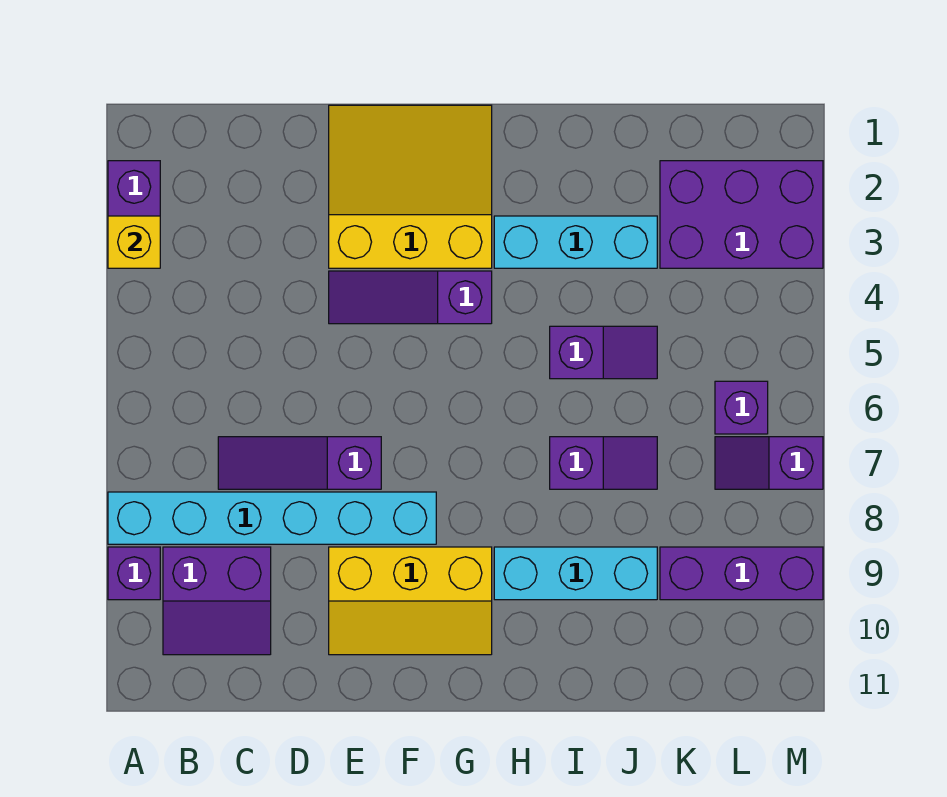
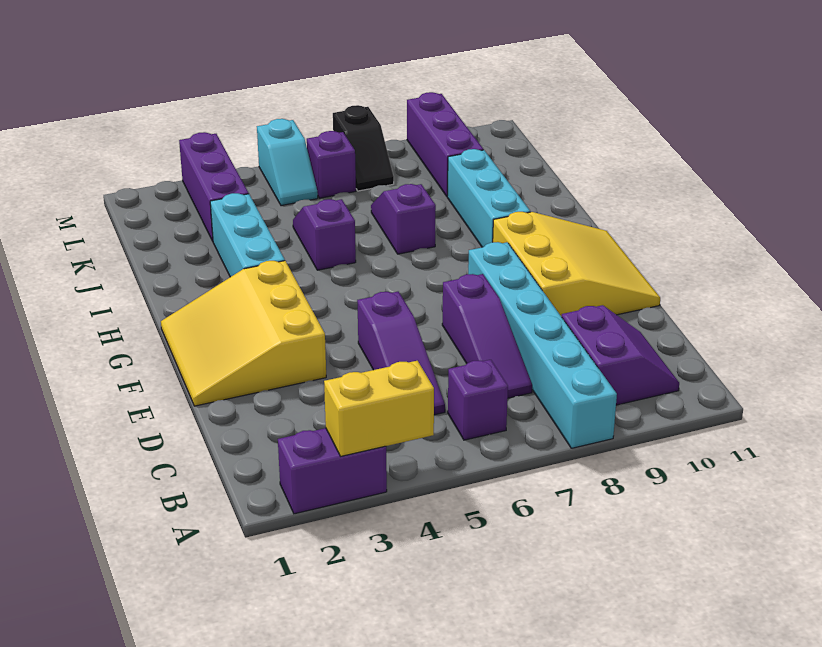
yellow 1x1 brick [108,216,160,268] -> yellow 1x2 brick [324,361,434,456]
purple 1x1 brick [108,547,160,600] -> purple 1x1 brick moved to [448,360,508,440]
purple 1x3 slope [329,271,492,324] -> purple 1x3 slope moved to [357,292,445,415]
yellow 2x3 slope [329,547,492,655] -> yellow 3x3 slope [493,212,660,317]
purple 2x3 brick [660,161,823,268] -> purple 1x3 brick [179,132,249,241]
none -> cyan 1x2 slope [257,119,318,206]
purple 1x2 slope [715,437,823,489] -> black 1x2 slope [333,105,394,191]

